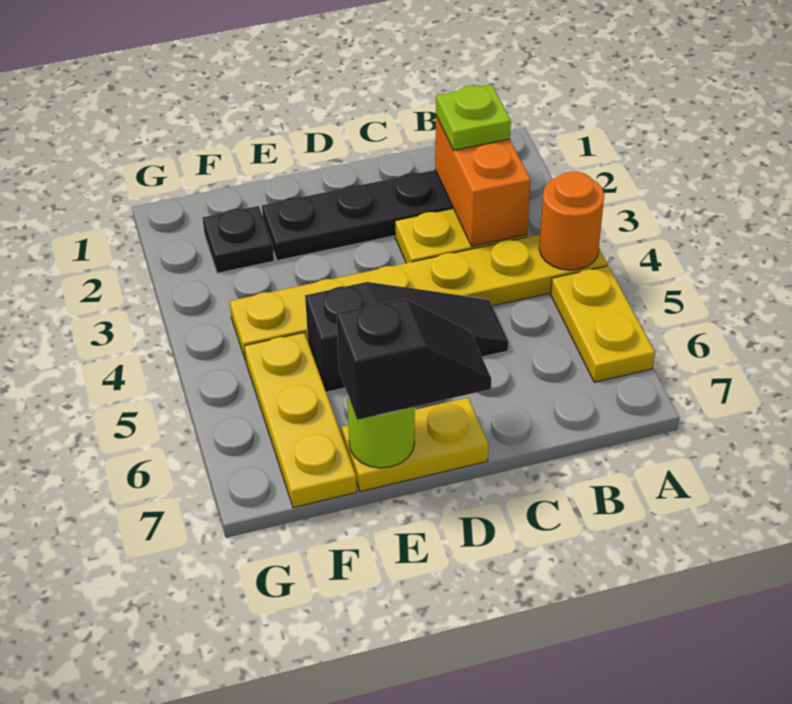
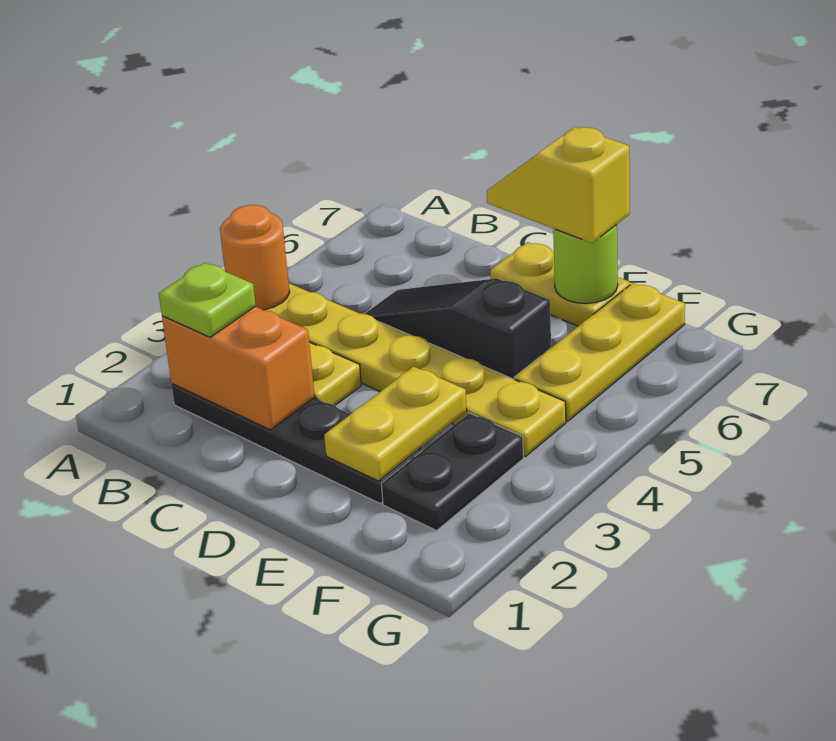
yellow 1x2 plate [551,266,655,382] -> yellow 1x2 plate moved to [324,367,467,481]
orange 1x2 brick [435,116,531,246] -> orange 1x2 brick turned to [162,306,315,430]
black 1x2 slope [336,298,492,420] -> yellow 1x2 slope [487,127,630,243]
black 1x1 plate [203,206,274,273] -> black 1x2 plate [381,413,524,531]

